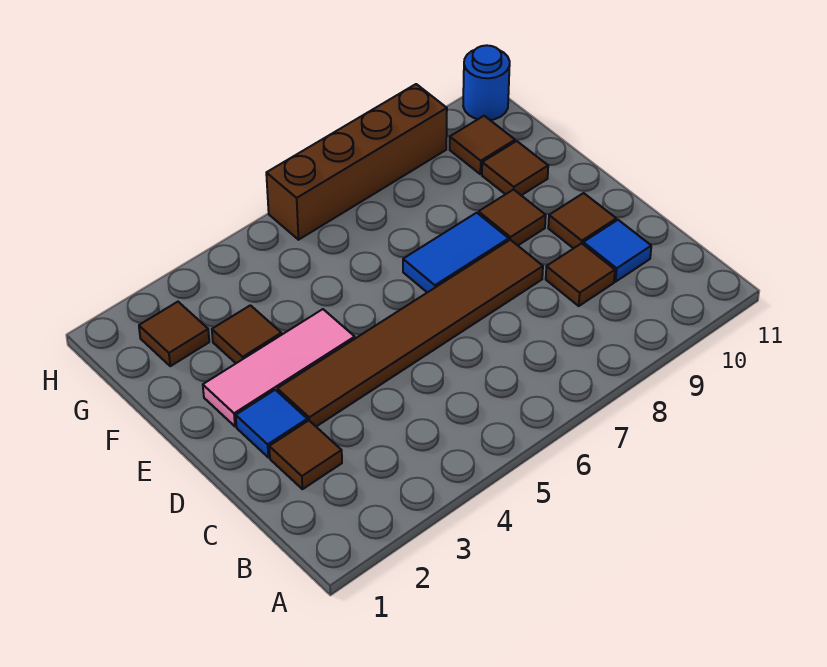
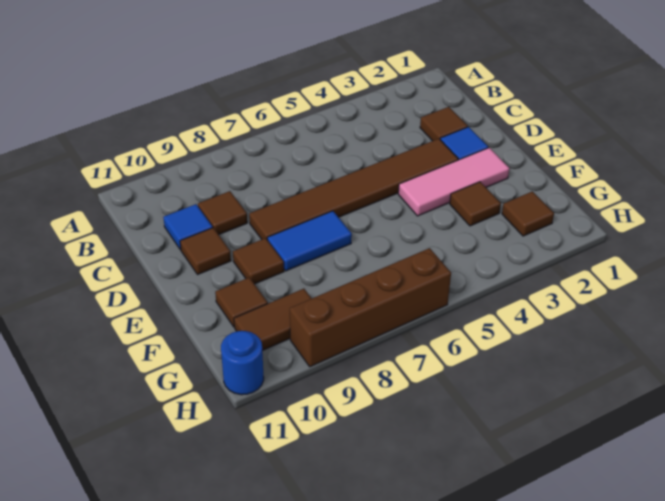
brown 1x1 tile [450,116,515,174] -> brown 1x2 tile [234,289,312,351]

